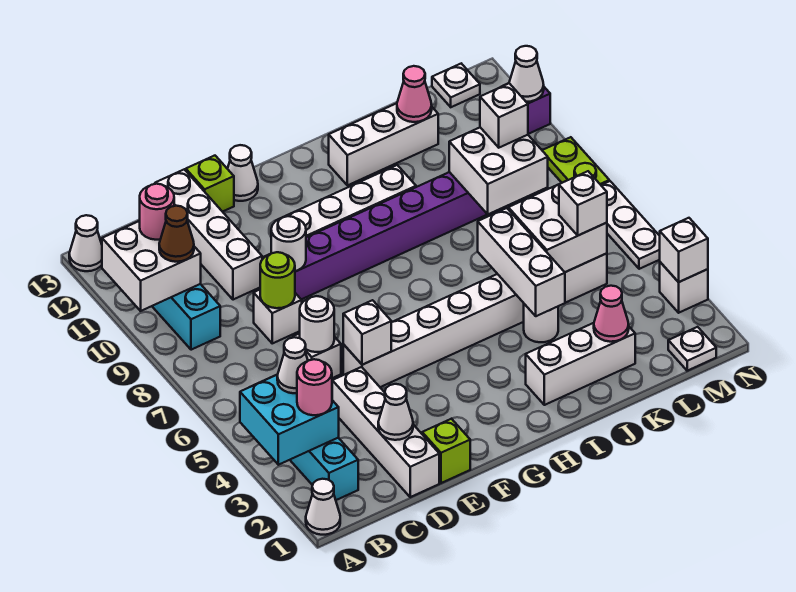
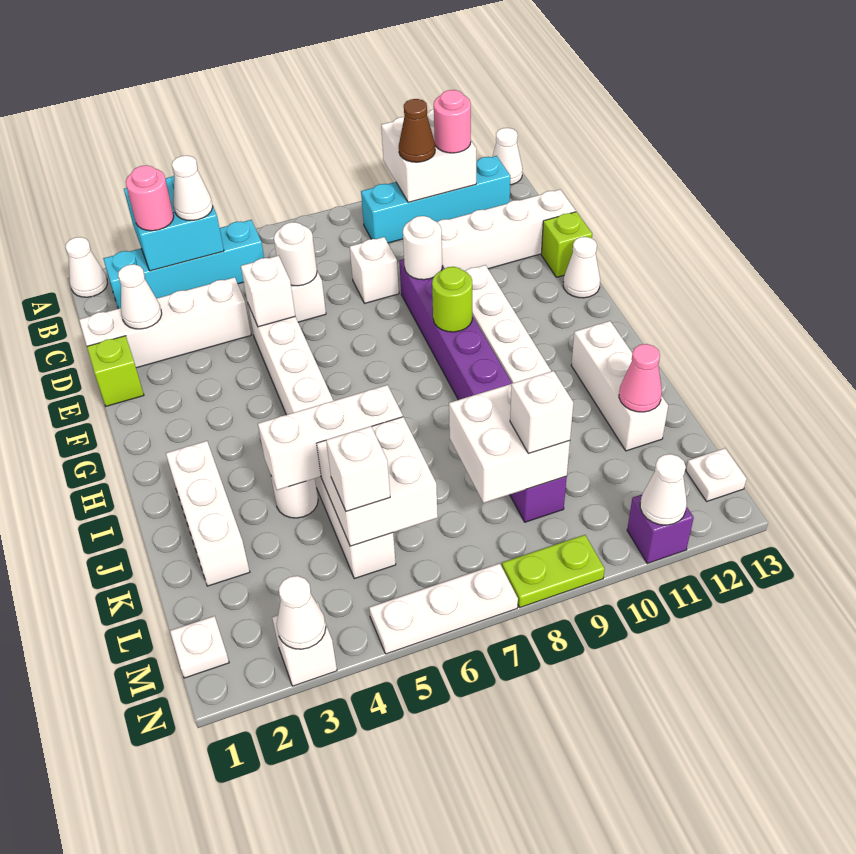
lime 1x1 round brick [260,252,295,308] -> lime 1x1 round brick moved to [432,267,472,332]
pink 1x1 cone [594,286,629,342] -> none
white 1x1 brick [660,218,708,282] -> white 1x1 cone [277,576,326,649]

